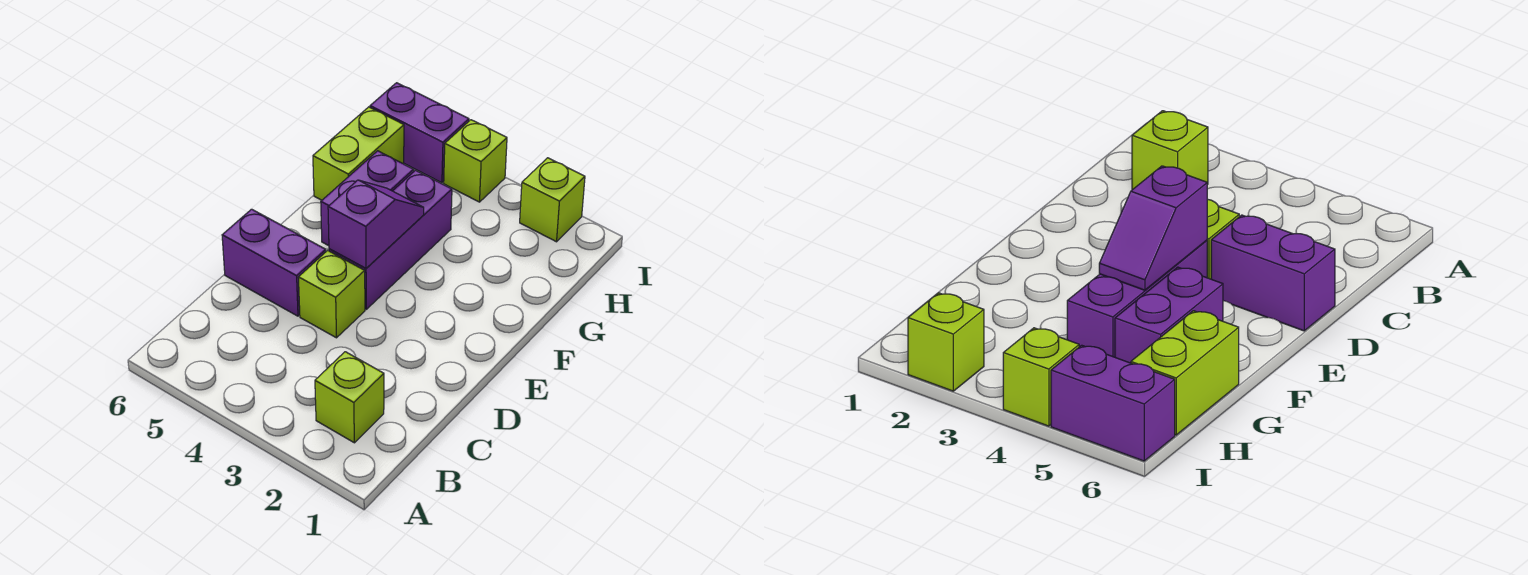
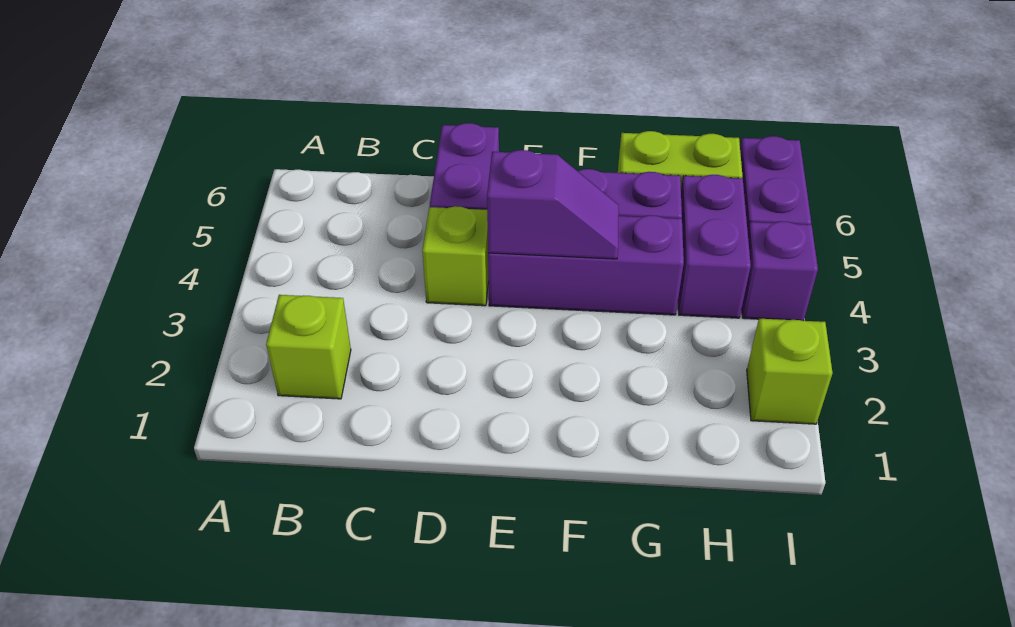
none -> purple 1x2 brick [678,175,751,318]
lime 1x1 brick [444,120,507,202] -> purple 1x1 brick [742,221,818,321]

